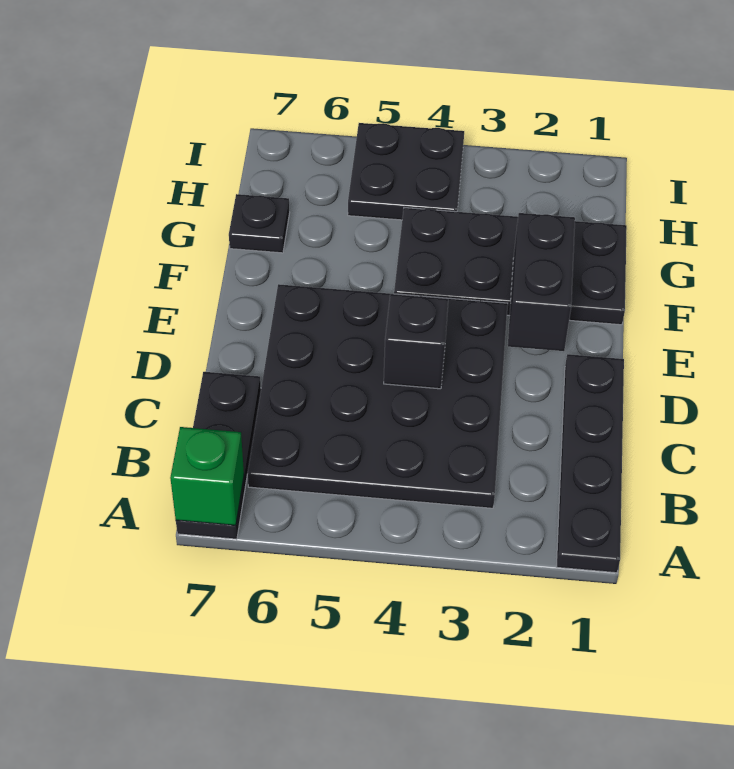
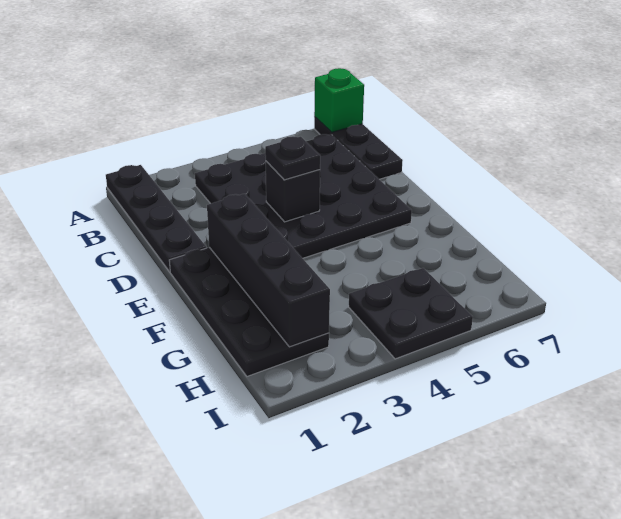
black 1x2 brick [508,213,575,351] -> black 1x4 brick [207,194,330,347]
black 2x4 plate [394,208,627,325] -> black 2x4 plate turned to [169,247,329,376]
black 1x1 plate [229,194,290,253] -> black 1x1 plate moved to [265,136,320,180]

